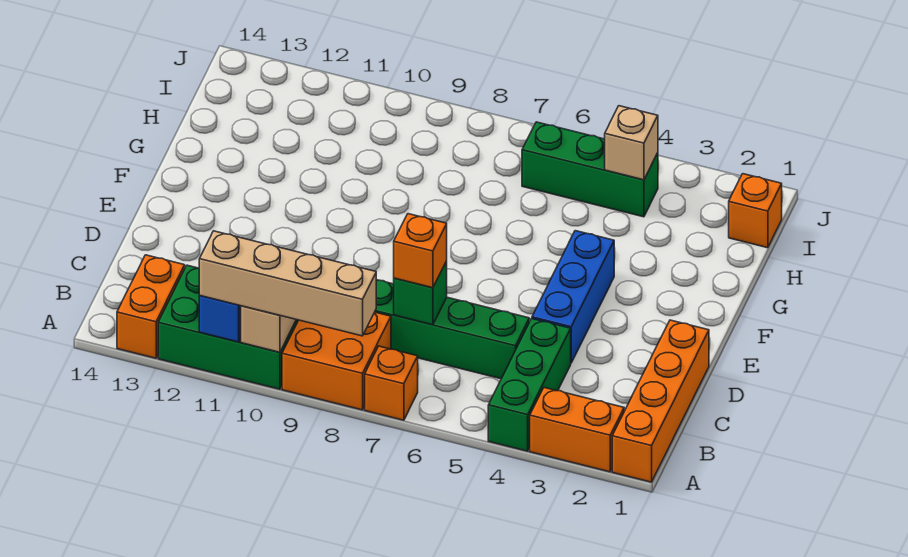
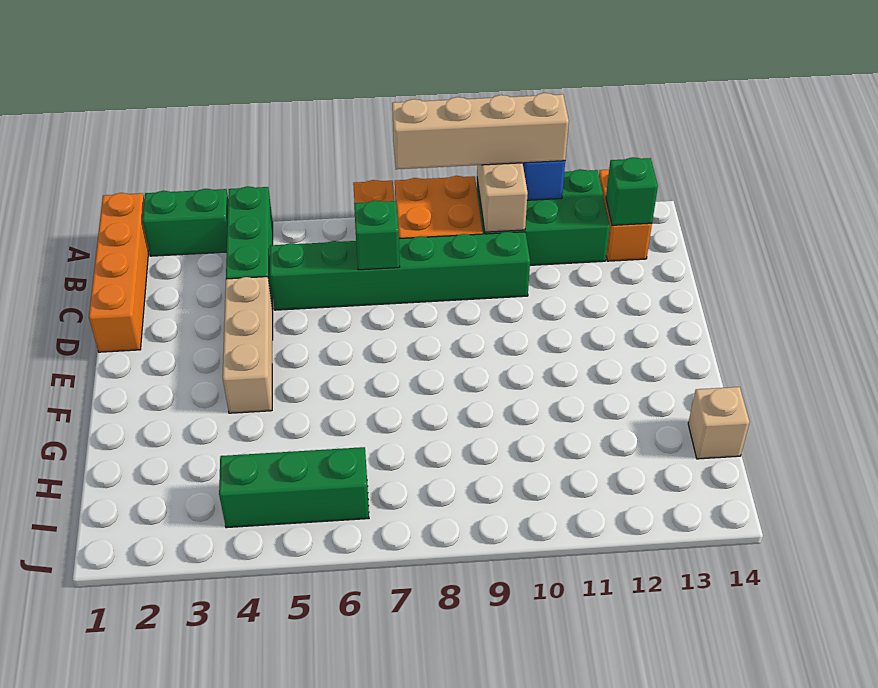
orange 1x2 brick [530,388,624,472] -> green 1x2 brick [143,189,228,256]
none -> green 1x1 brick [606,157,658,225]
orange 1x1 brick [394,214,447,288] -> none
blue 1x3 brick [532,231,614,363] -> tan 1x3 brick [223,277,273,413]
orange 1x1 brick [729,174,782,248] -> none
tan 1x1 brick [605,106,658,180] -> tan 1x1 brick moved to [688,387,750,459]

